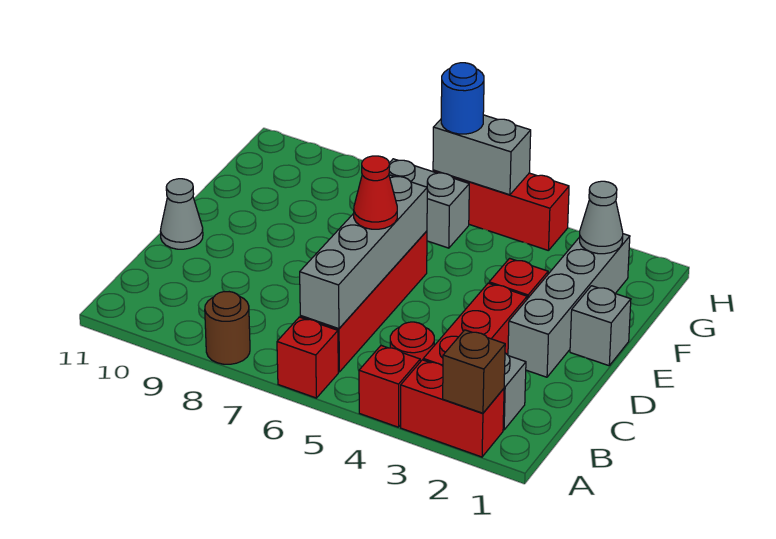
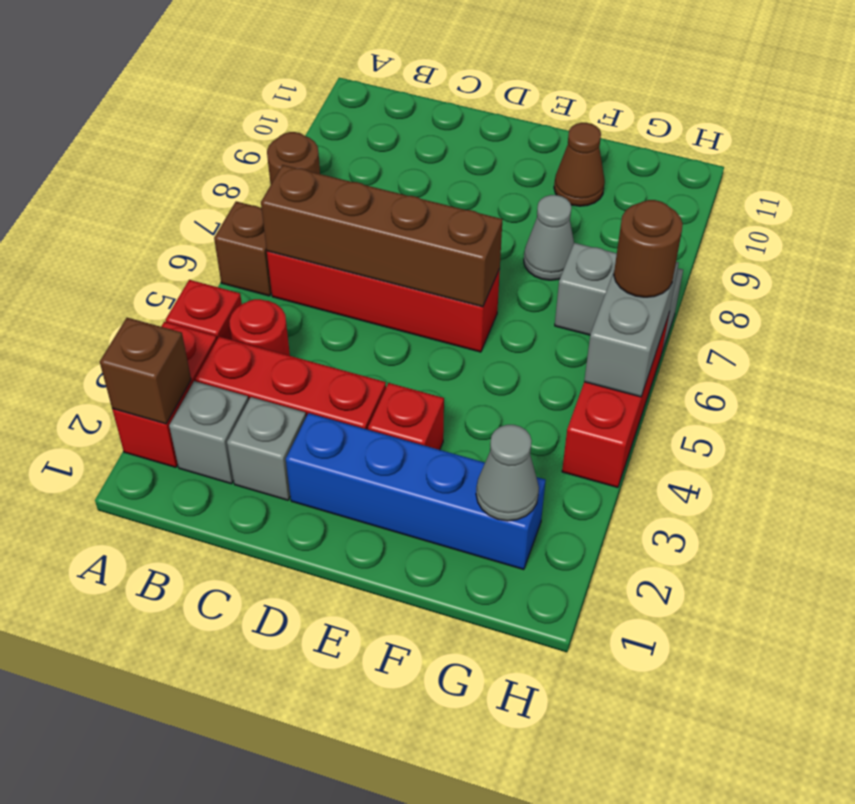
red 1x1 brick [277,317,338,398] -> brown 1x1 brick [214,201,272,296]
grey 1x4 brick [300,175,427,329] -> brown 1x4 brick [261,165,503,307]
grey 1x4 brick [508,234,630,377] -> blue 1x4 brick [286,413,546,570]
red 1x1 cone [354,156,397,229] -> none
grey 1x1 cone [160,179,203,249] -> grey 1x1 cone moved to [524,195,574,280]
grey 1x1 brick [570,286,631,366] -> grey 1x1 brick moved to [227,397,306,500]
none -> brown 1x1 cone [554,123,605,206]
grey 1x2 brick [389,159,469,248] -> grey 1x2 brick turned to [555,243,683,351]
blue 1x1 round brick [441,63,484,134] -> brown 1x1 round brick [614,200,683,297]

